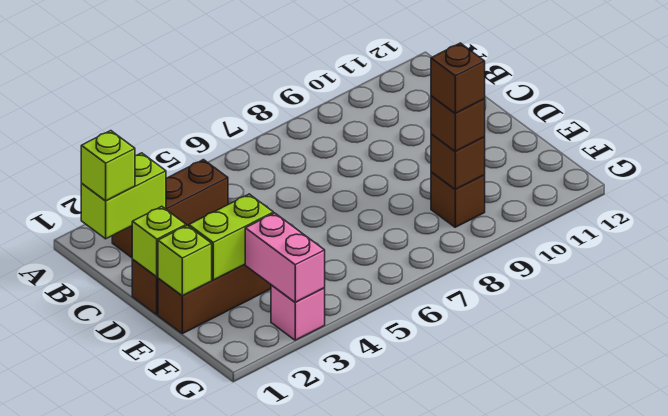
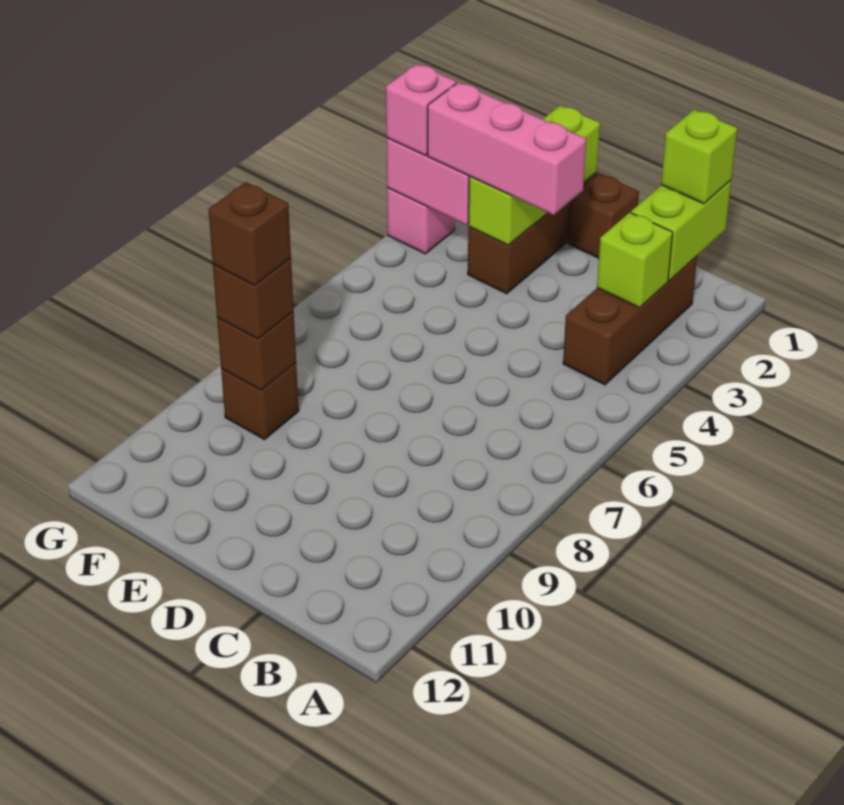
lime 1x1 brick [132,206,186,277] -> lime 1x1 brick moved to [597,212,673,308]
none -> pink 1x3 brick [427,82,586,215]
none -> pink 1x1 brick [386,64,456,155]

